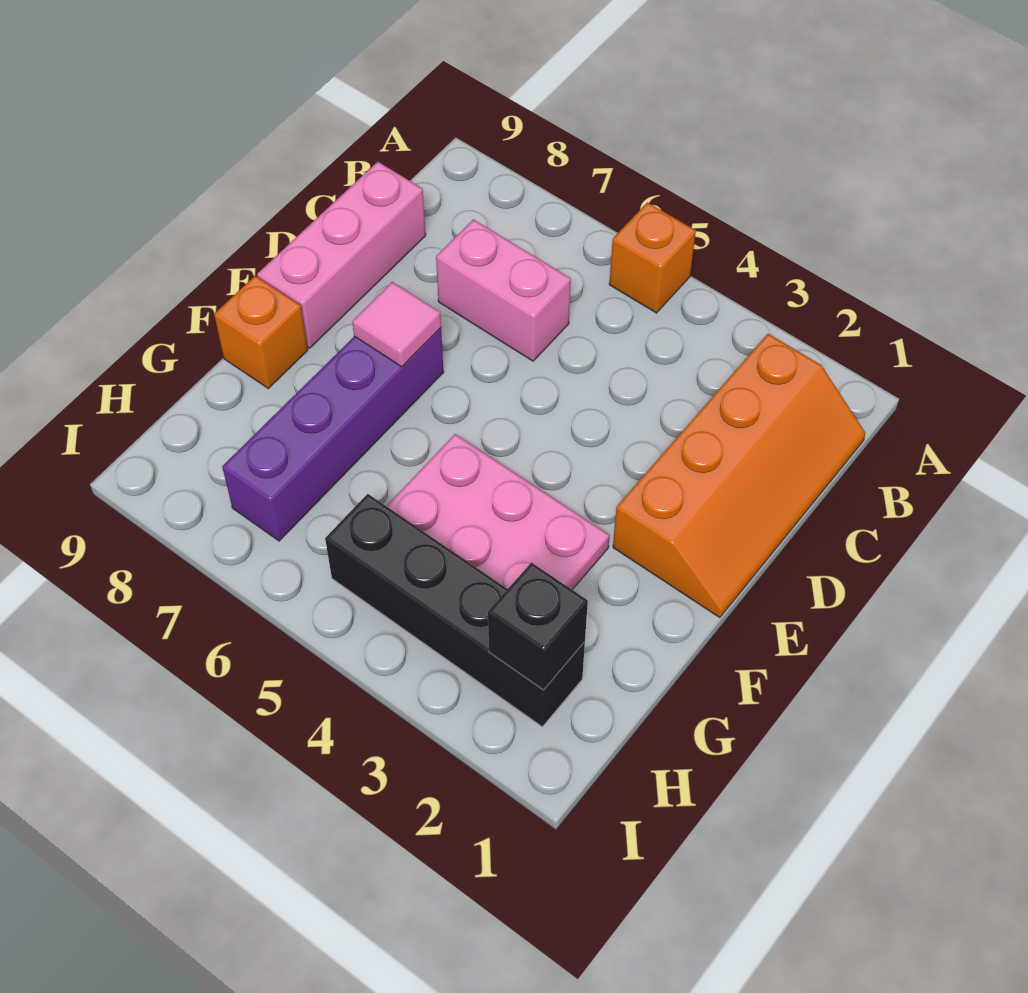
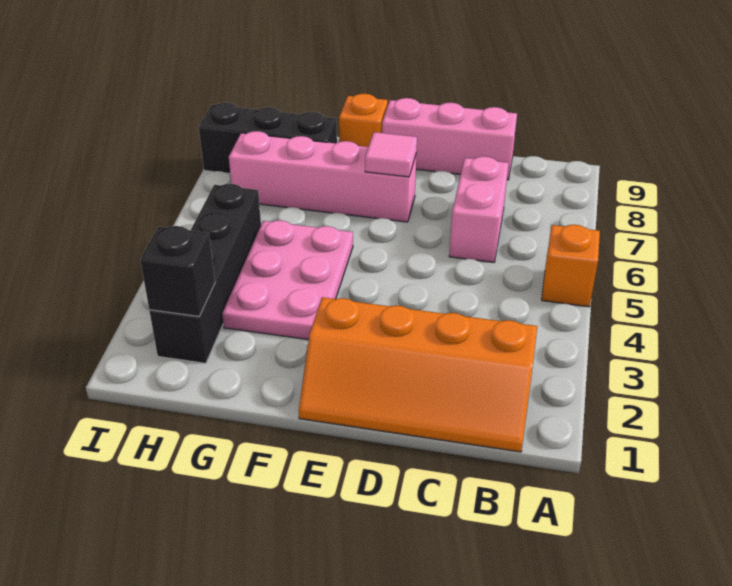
purple 1x4 brick [222,328,444,541] -> pink 1x4 brick [229,131,416,222]
none -> black 1x3 brick [199,103,337,174]

